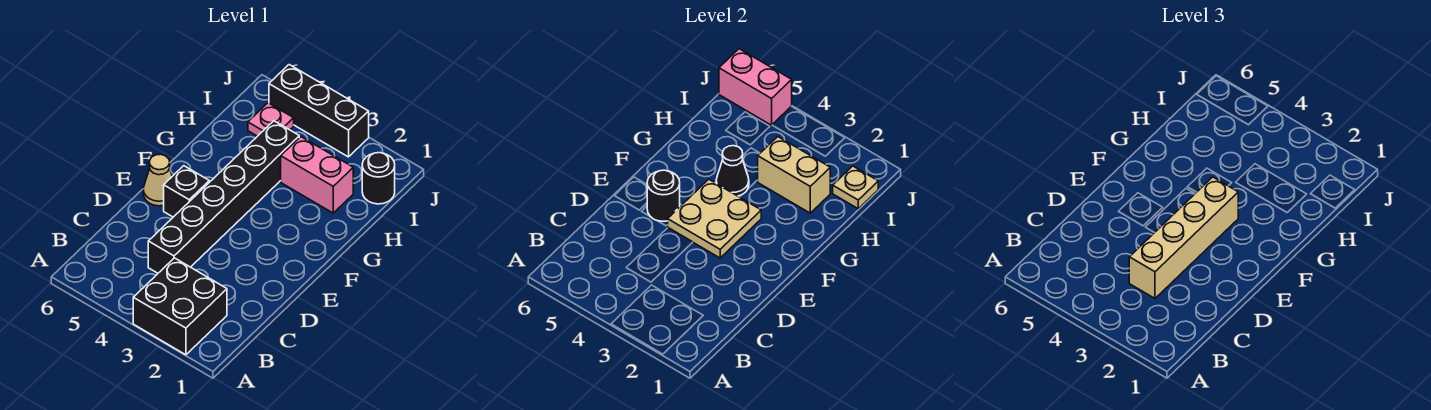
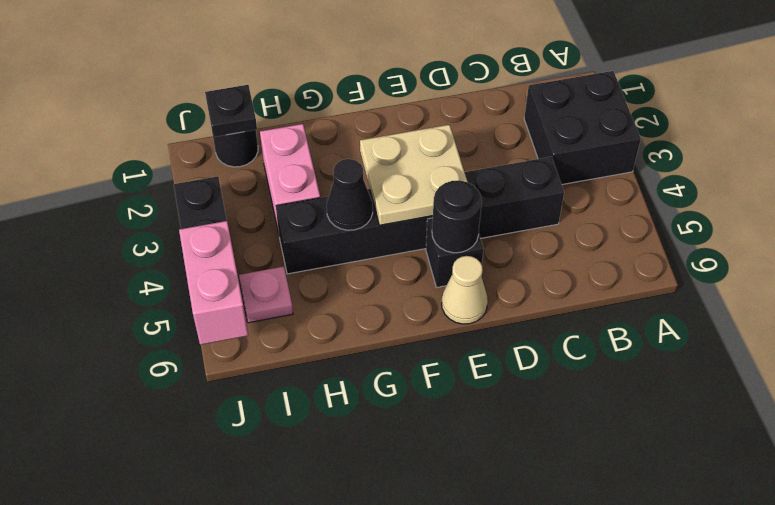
tan 1x4 brick [1129,177,1238,298] -> none
tan 1x2 brick [758,137,830,213] -> none
tan 1x1 plate [833,166,878,209] -> black 1x1 plate [205,85,257,137]

